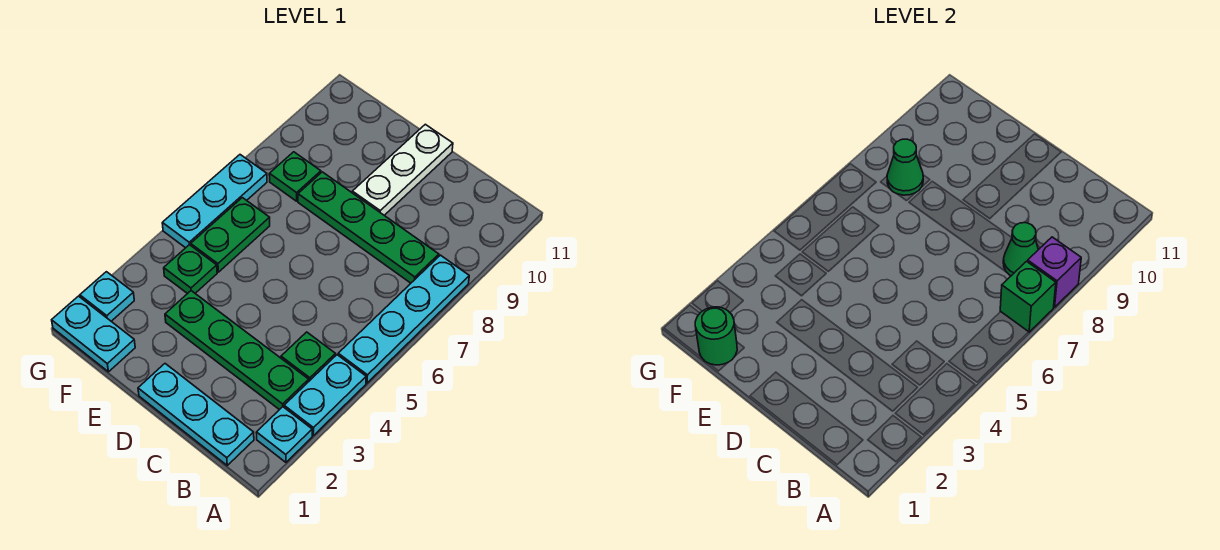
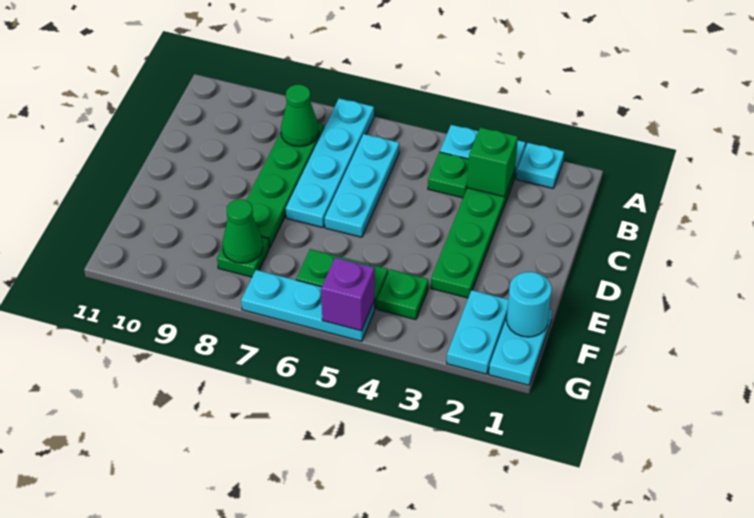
cyan 1x4 plate [338,255,469,383] -> cyan 1x4 plate turned to [286,98,374,228]
green 1x1 brick [1000,262,1056,332] -> green 1x1 brick moved to [467,128,518,197]
purple 1x1 brick [1028,237,1081,307] -> purple 1x1 brick moved to [321,257,375,331]
cyan 1x3 plate [138,364,254,465] -> cyan 1x3 plate moved to [325,134,399,237]
white 1x3 plate [352,124,453,215] -> none
green 1x1 round brick [695,307,737,365] -> cyan 1x1 round brick [507,272,552,337]
cyan 1x1 plate [80,272,134,321] -> cyan 1x2 plate [447,290,508,374]

